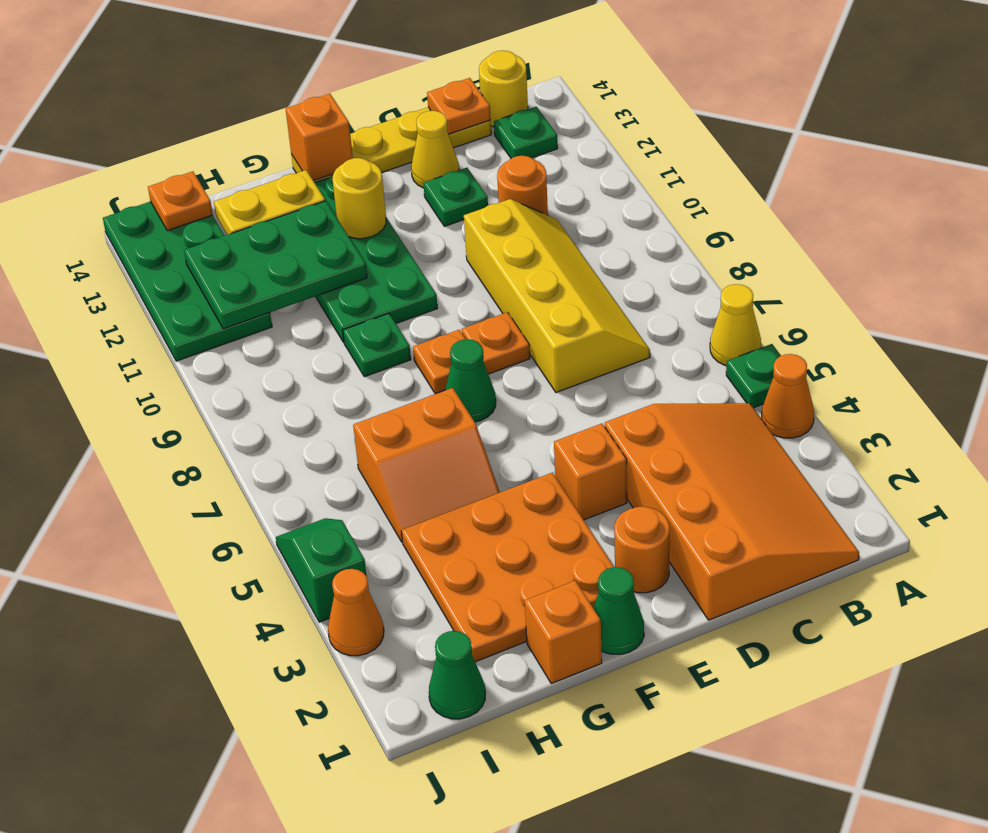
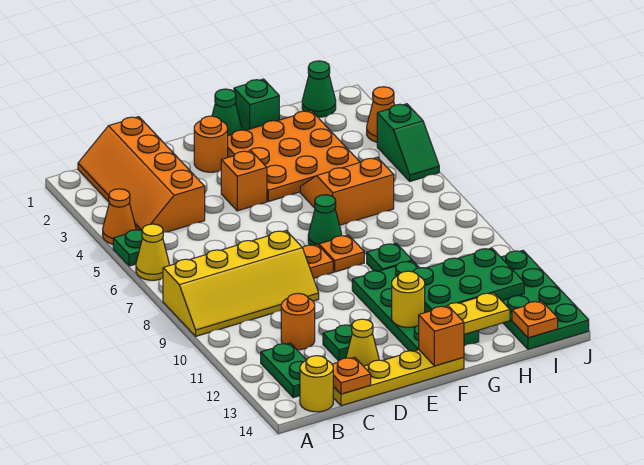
orange 3x4 slope [605,403,859,620] -> orange 2x4 slope [78,117,205,233]
green 1x1 plate [494,107,558,158] -> green 1x2 plate [261,343,306,398]
yellow 2x4 slope [464,199,650,393] -> yellow 2x4 slope turned to [163,231,319,336]
orange 1x1 brick [525,580,602,683] -> green 1x1 brick [234,79,279,130]

